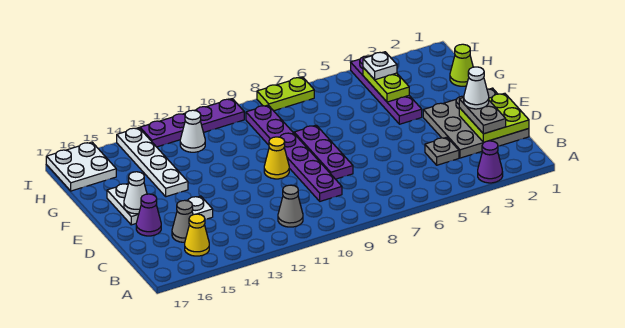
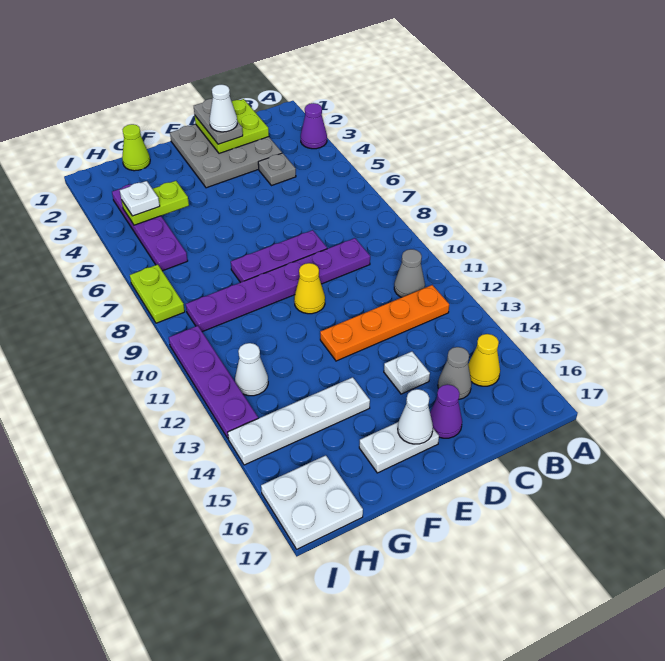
none -> orange 1x4 plate [320,285,449,361]
grey 1x2 plate [459,97,506,134] -> grey 1x2 plate turned to [194,99,243,144]
purple 1x4 plate [351,55,422,124] -> purple 1x4 plate turned to [112,184,188,271]

